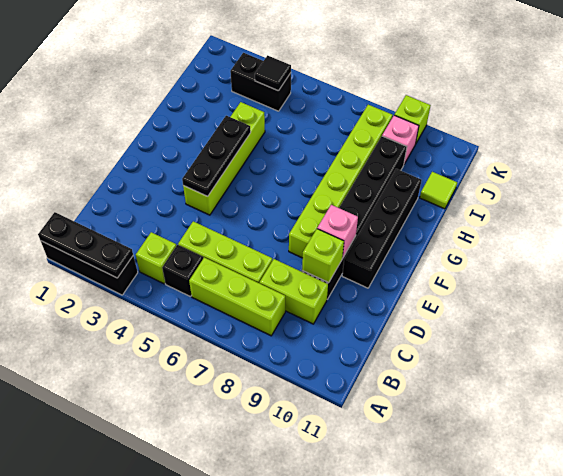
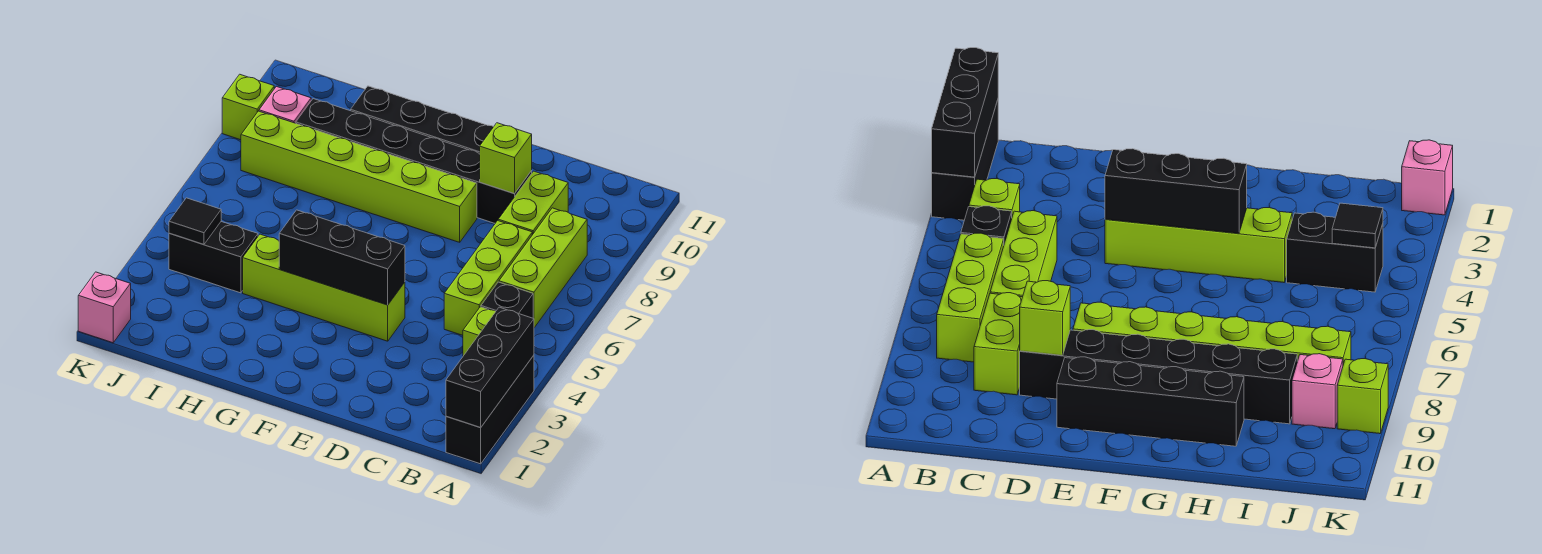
black 1x3 plate [38,212,133,278] -> black 1x3 brick [446,307,534,428]
black 1x3 plate [182,116,251,196] -> black 1x3 brick [279,210,405,305]
pink 1x1 brick [317,205,358,258] -> pink 1x1 brick moved to [78,272,131,343]
lime 1x1 tile [420,172,457,209] -> none
black 1x2 brick [230,53,291,111] -> black 1x2 brick turned to [169,222,258,293]

